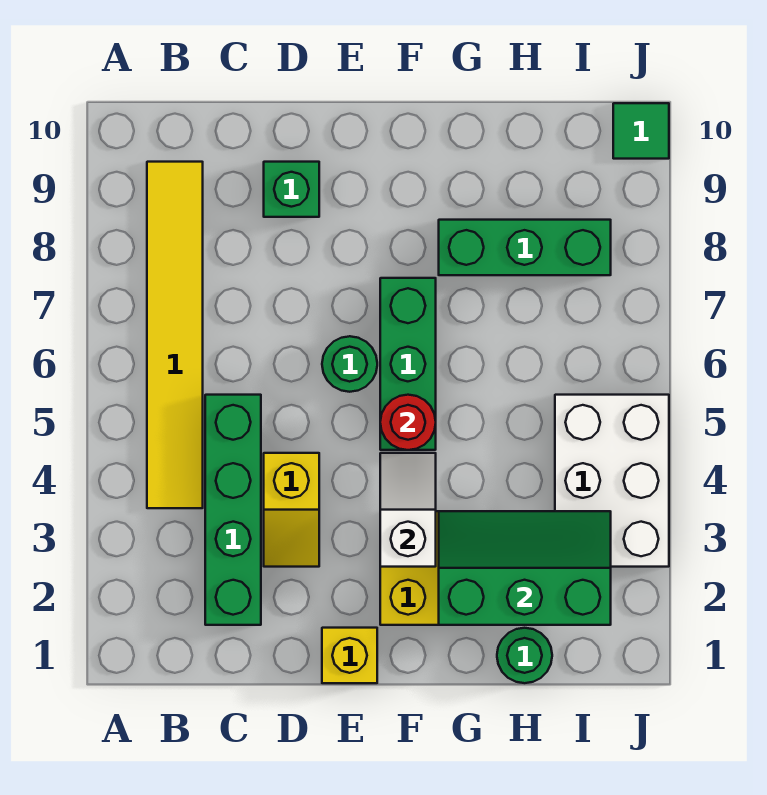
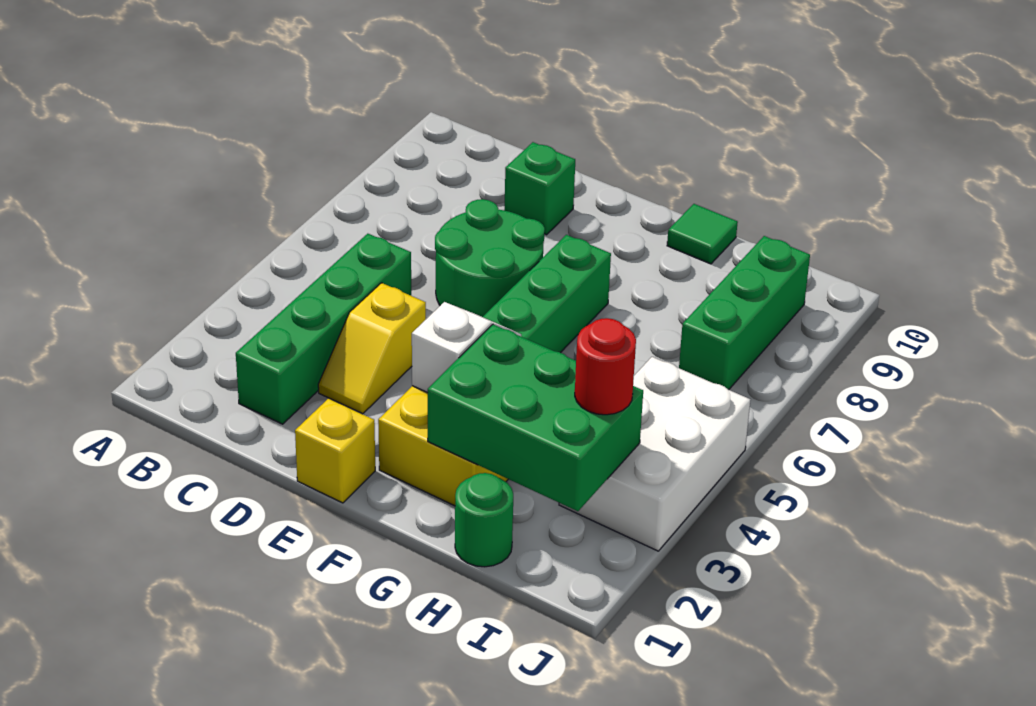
yellow 1x6 tile [147,162,203,508] -> none
green 1x1 round brick [322,336,377,392] -> green 2x2 round brick [435,199,545,317]
red 1x1 round brick [380,395,436,450] -> red 1x1 round brick moved to [575,318,636,415]
green 2x3 slope [439,511,611,625] -> green 2x3 brick [428,324,643,511]
green 1x3 brick [439,220,611,275] -> green 1x3 brick turned to [679,236,810,390]
green 1x1 tile [613,103,669,159] -> green 1x1 tile moved to [667,204,738,264]

